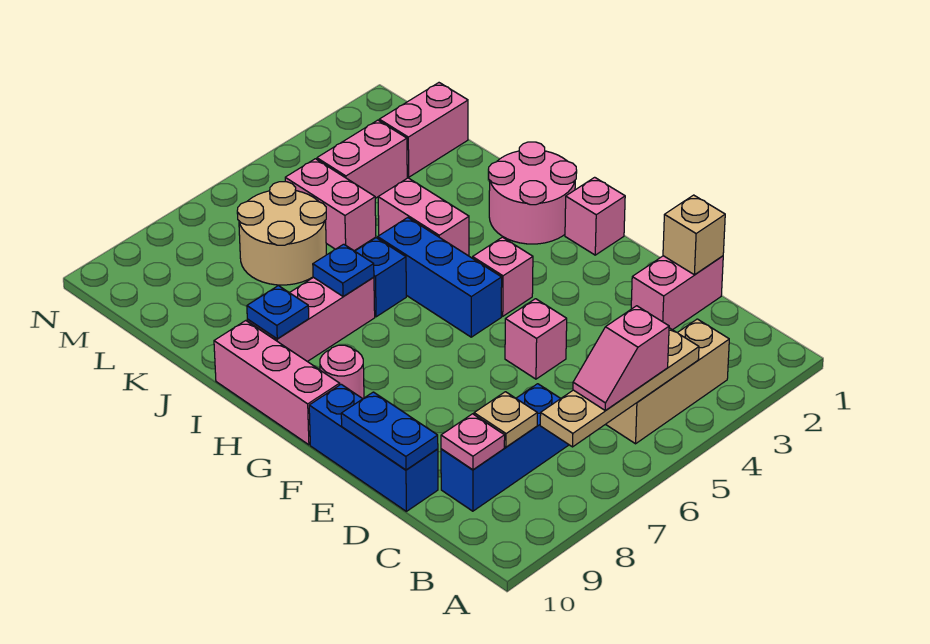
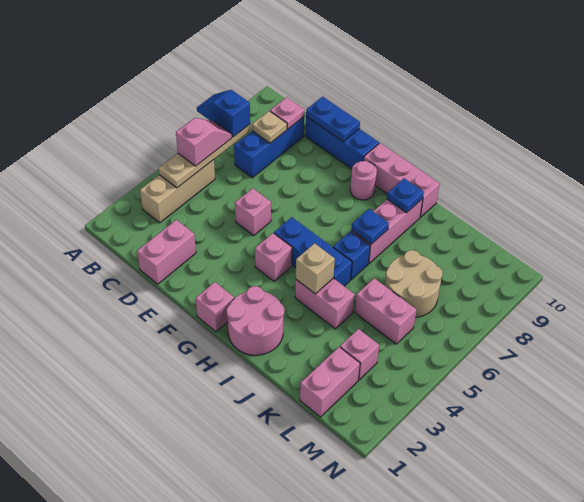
none -> blue 1x2 slope [197,90,250,137]
tan 1x1 brick [663,195,725,275] -> tan 1x1 brick moved to [296,243,335,294]
pink 1x2 brick [317,120,407,198] -> pink 1x1 brick [340,329,379,380]

